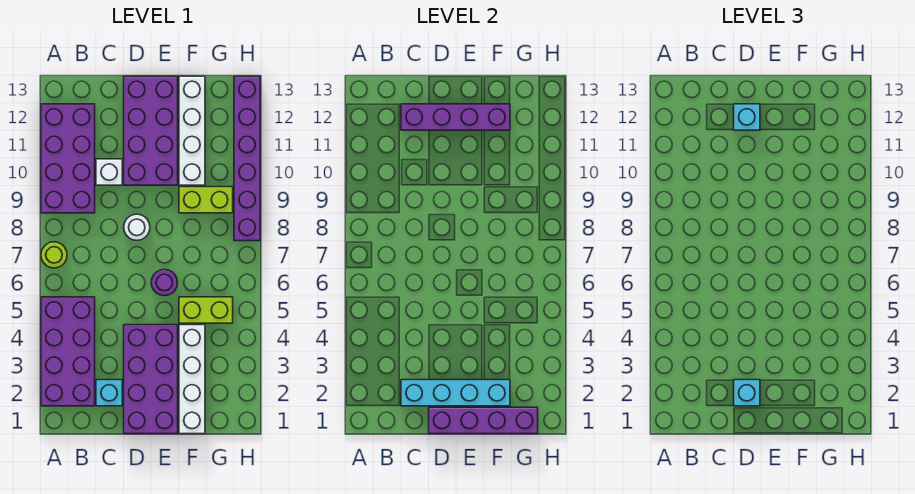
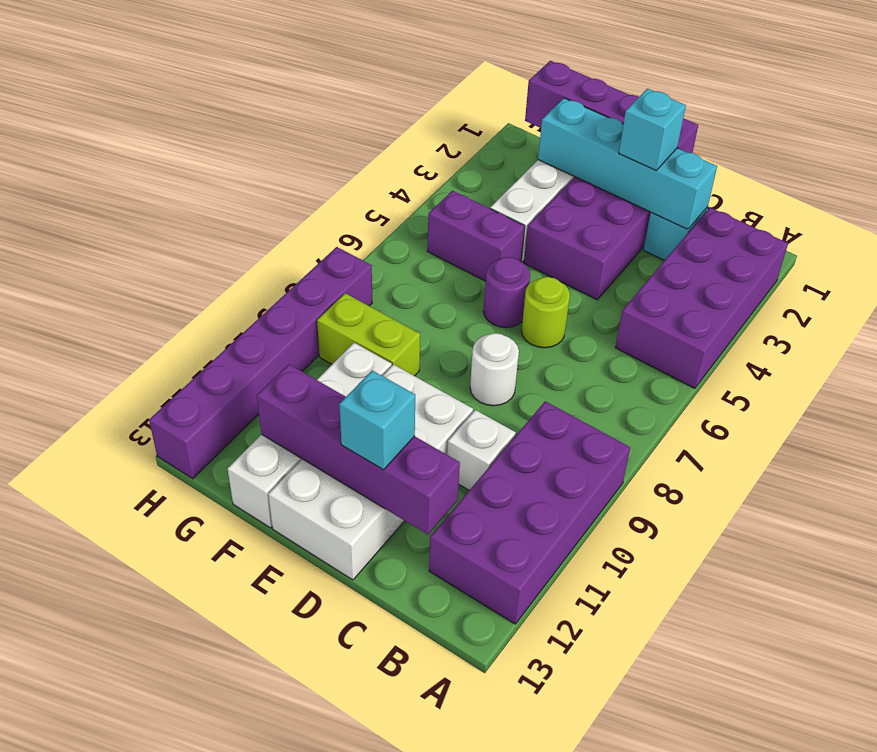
lime 1x1 round brick [41,242,67,268] -> lime 1x1 round brick moved to [521,277,570,348]
purple 2x4 brick [124,76,178,185] -> white 2x4 brick [268,365,473,580]
lime 1x2 brick [179,297,233,323] -> purple 1x2 brick [427,191,525,281]

